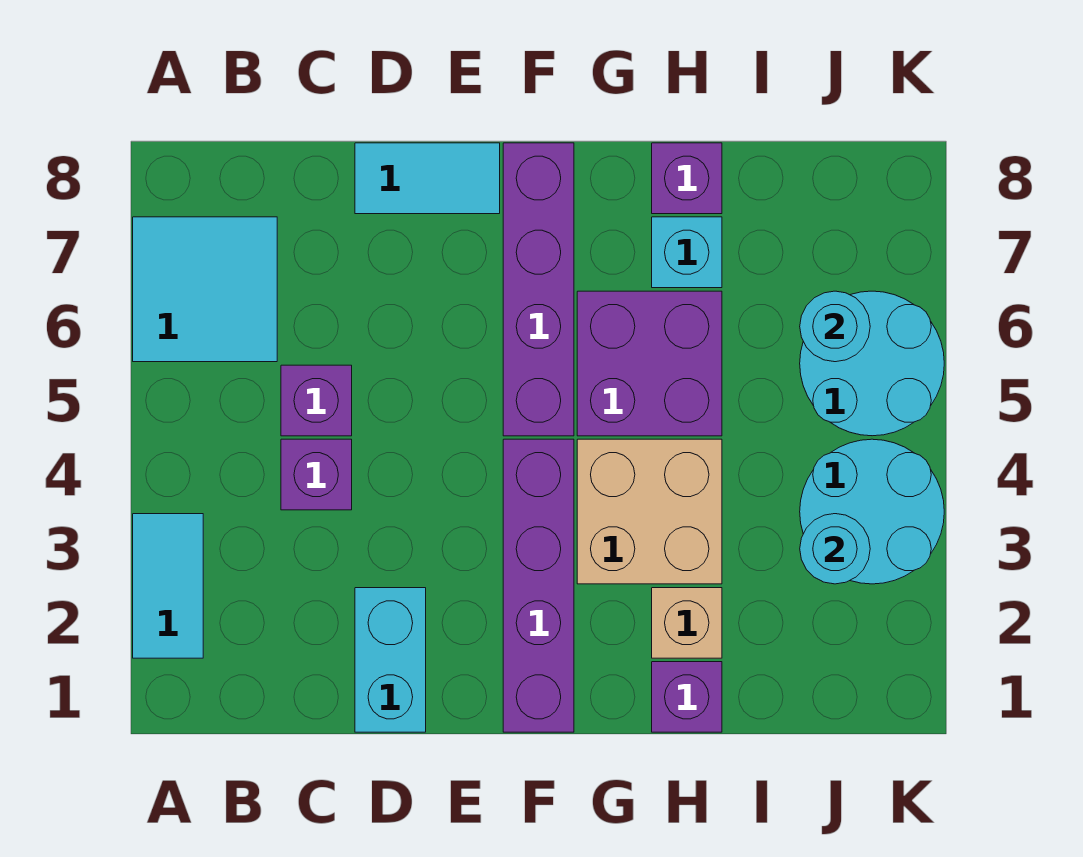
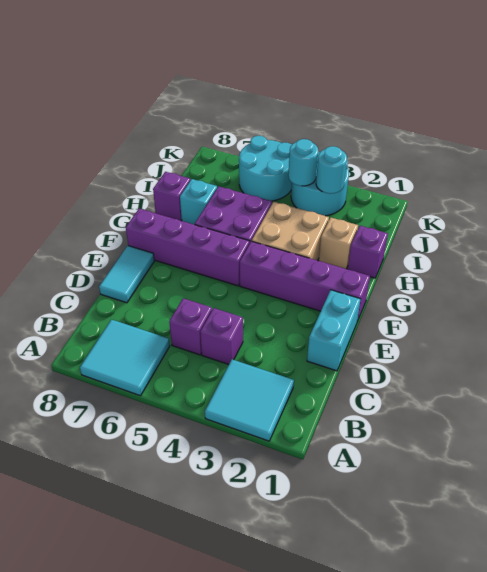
cyan 1x2 tile [133,514,203,658] -> cyan 2x2 tile [205,359,294,441]
cyan 1x2 brick [355,588,426,732] -> cyan 1x2 brick turned to [307,290,361,371]
cyan 1x1 round brick [800,291,870,362] -> cyan 1x1 round brick moved to [288,139,318,186]

